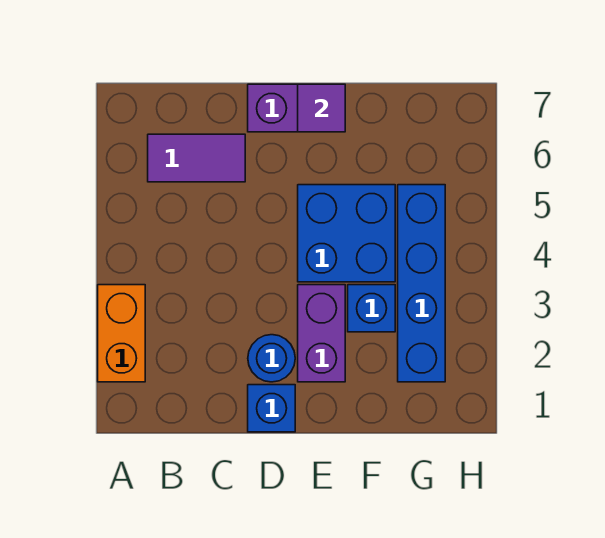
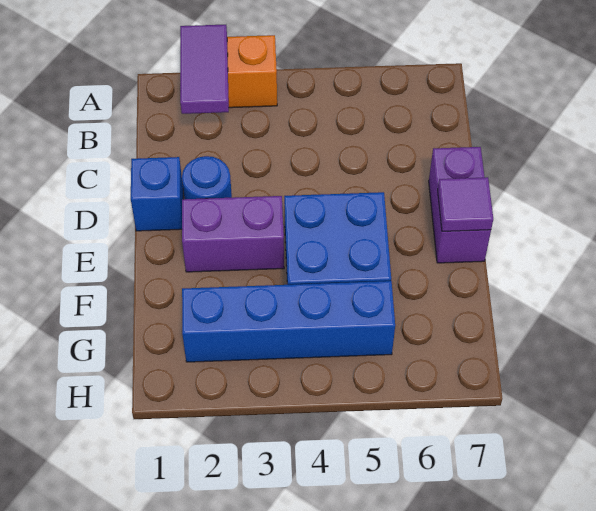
purple 1x2 tile [148,134,245,182] -> purple 1x2 tile moved to [180,25,229,114]
blue 1x1 brick [348,285,395,332] -> none

